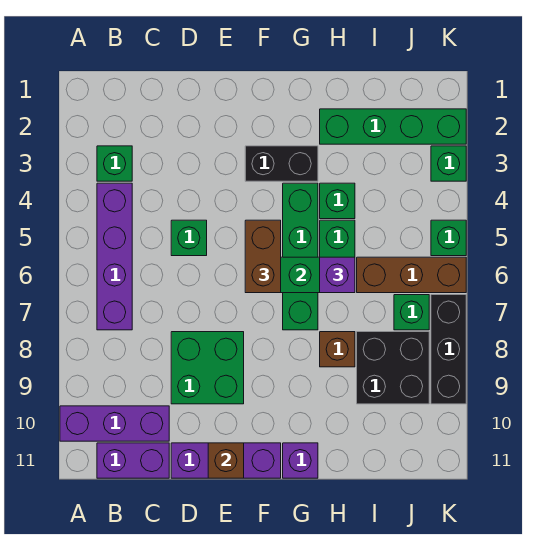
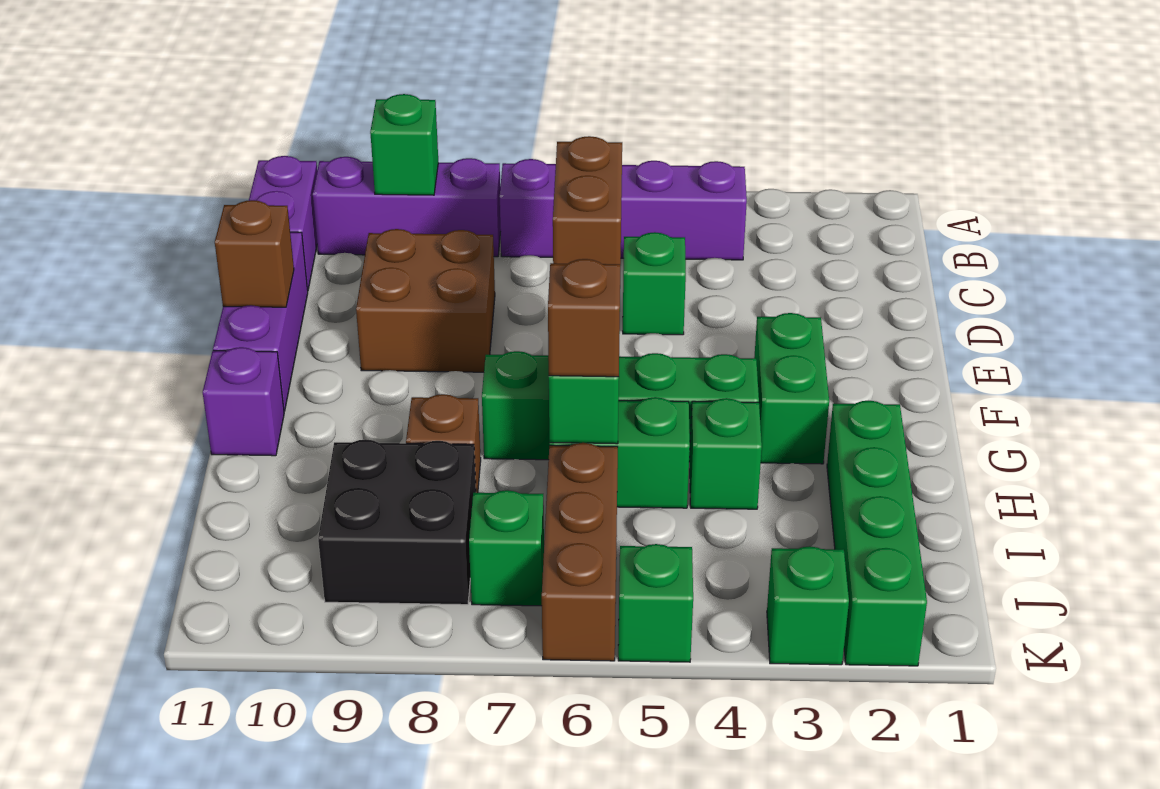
purple 1x3 brick [60,406,169,441] -> purple 1x3 brick turned to [313,157,501,257]
green 1x1 brick [97,146,132,181] -> green 1x1 brick moved to [370,94,438,195]
green 2x2 brick [171,332,244,404] -> brown 2x2 brick [356,229,495,372]
black 1x2 brick [245,146,318,181] -> green 1x2 brick [754,313,829,464]
brown 1x2 brick [245,220,281,293] -> brown 1x2 brick turned to [553,136,622,265]
purple 1x1 brick [320,257,355,293] -> brown 1x1 brick [548,259,620,377]
black 1x3 brick [431,295,466,404] -> none

